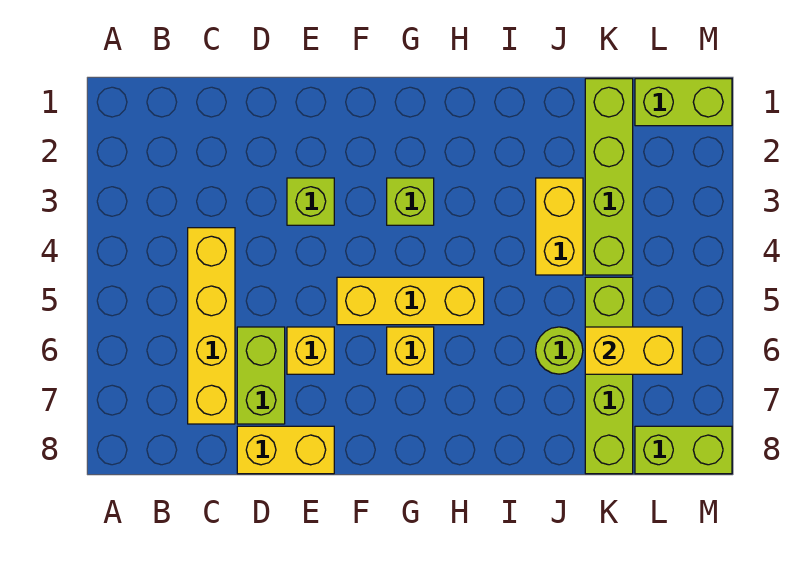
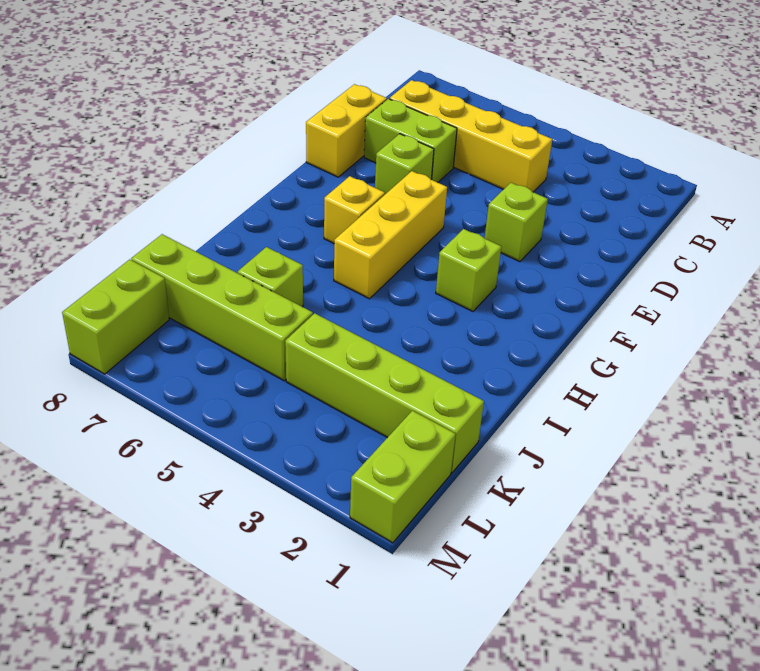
yellow 1x1 brick [287,327,334,374] -> lime 1x1 brick [375,134,434,194]
yellow 1x2 brick [536,178,583,275] -> none
lime 1x1 round brick [536,327,583,374] -> lime 1x1 brick [238,247,303,307]
yellow 1x2 brick [585,327,682,374] -> none

